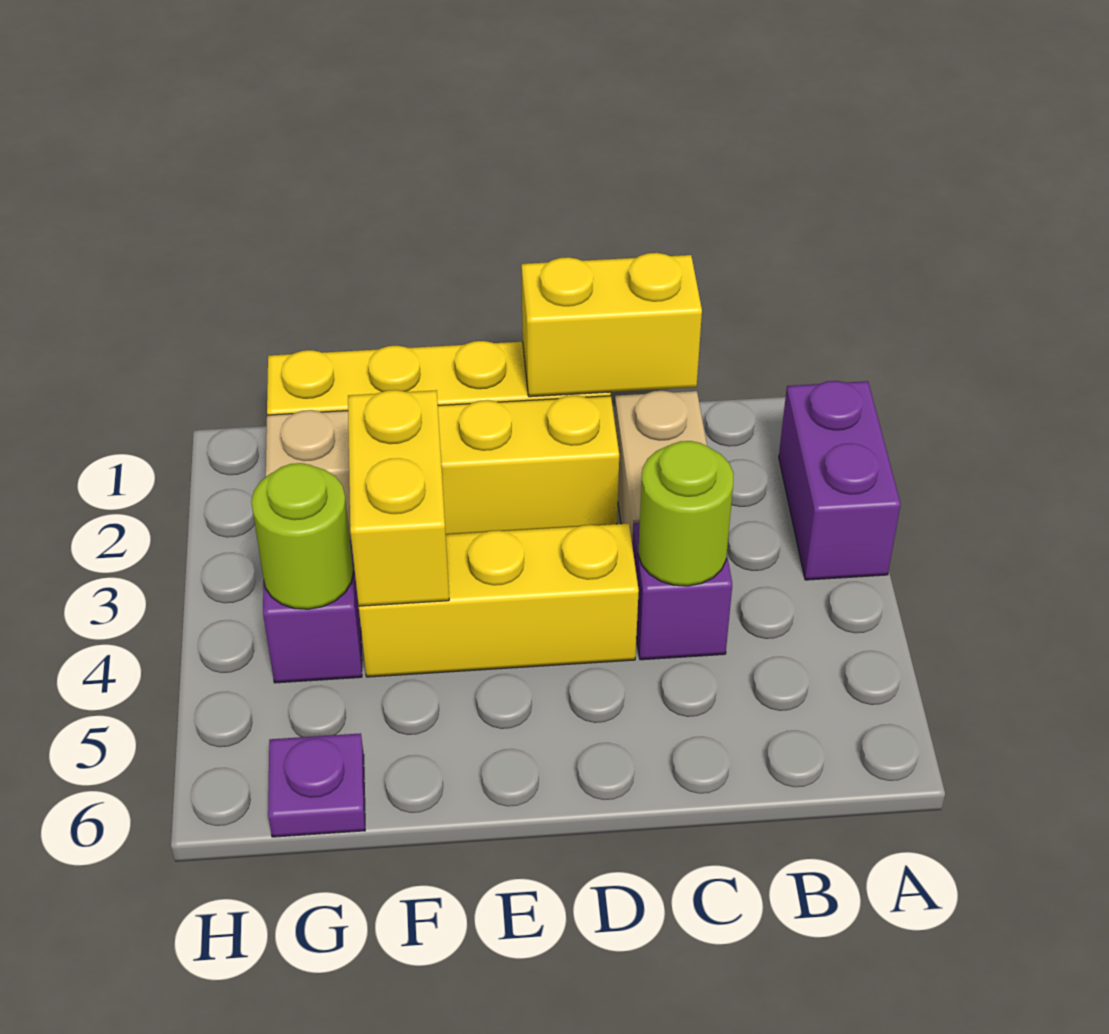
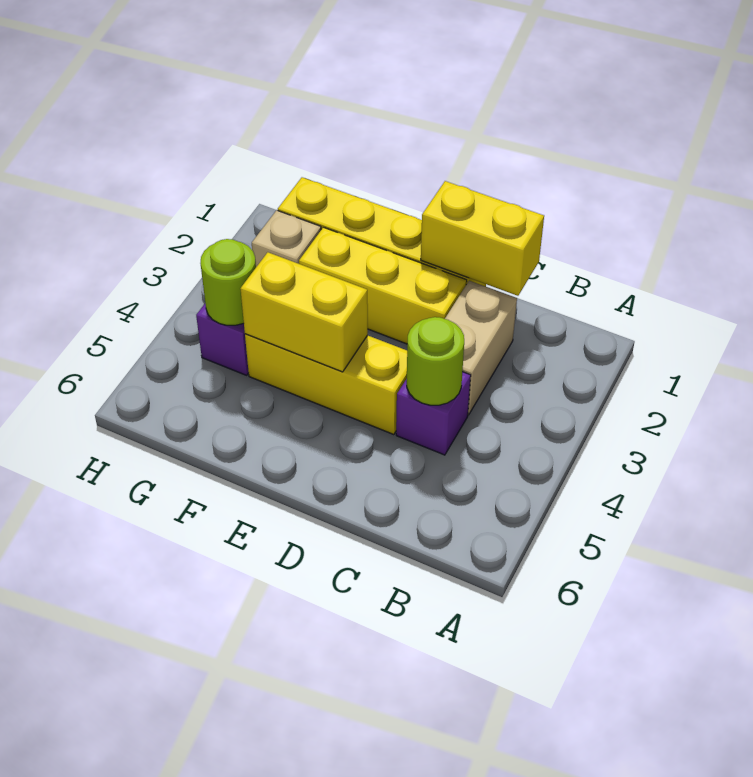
purple 1x2 brick [779,381,901,580] -> none
yellow 1x2 brick [348,390,449,606] -> yellow 1x2 brick turned to [240,252,368,372]
purple 1x1 plate [268,733,365,837] -> none

